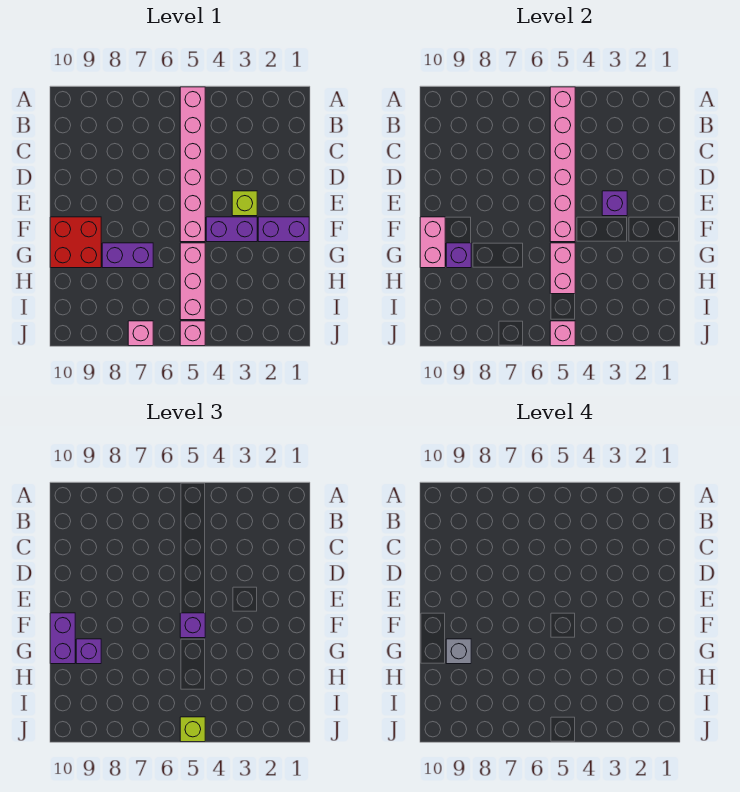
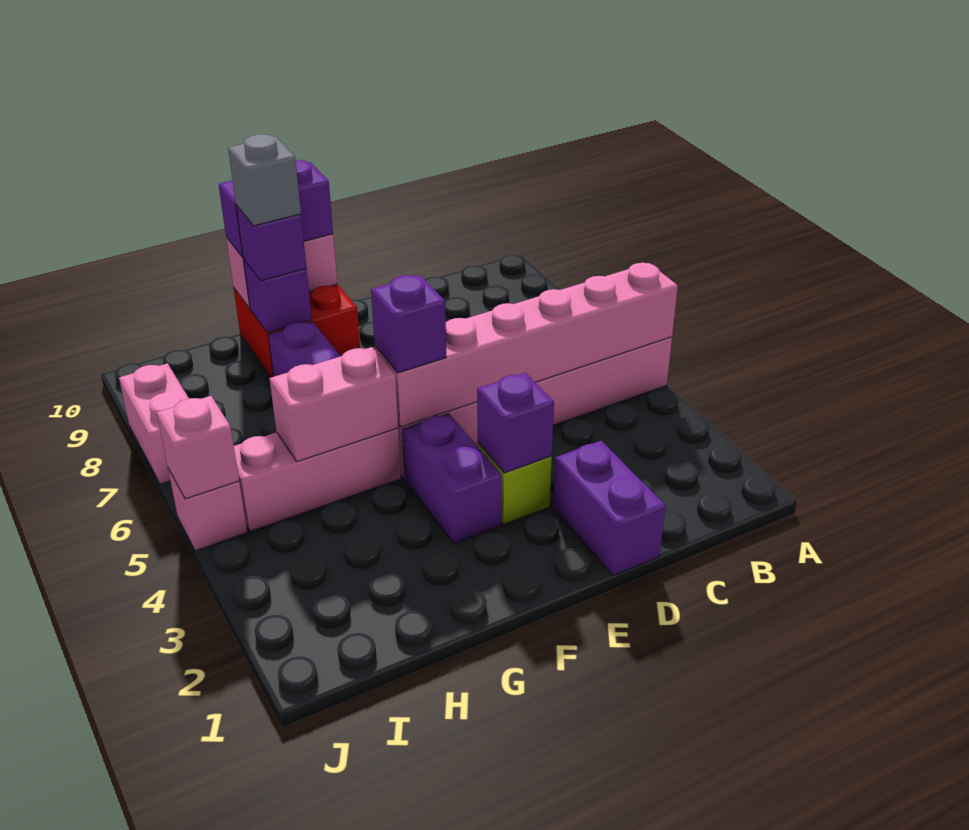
purple 1x2 brick [258,217,309,242] -> purple 1x2 brick moved to [553,441,666,576]
lime 1x1 brick [180,717,205,742] -> none
pink 1x1 brick [128,321,153,346] -> pink 1x2 brick [119,363,189,484]

